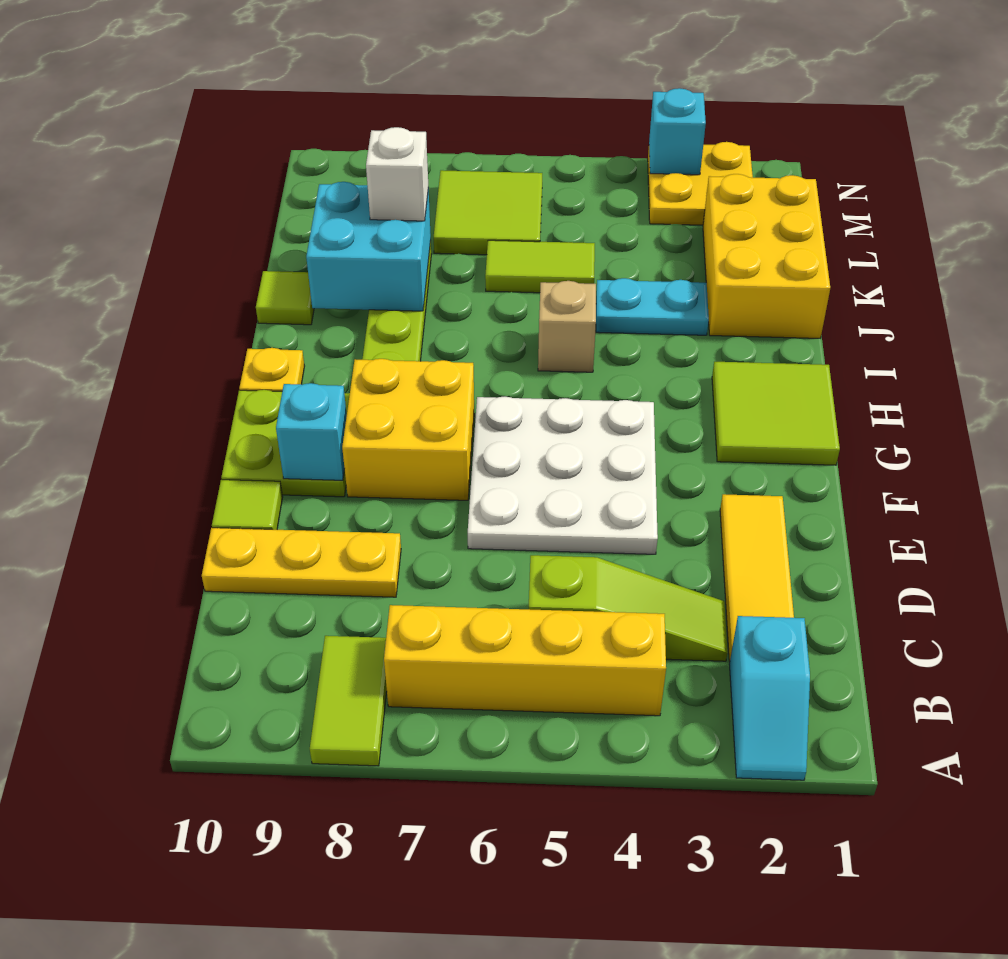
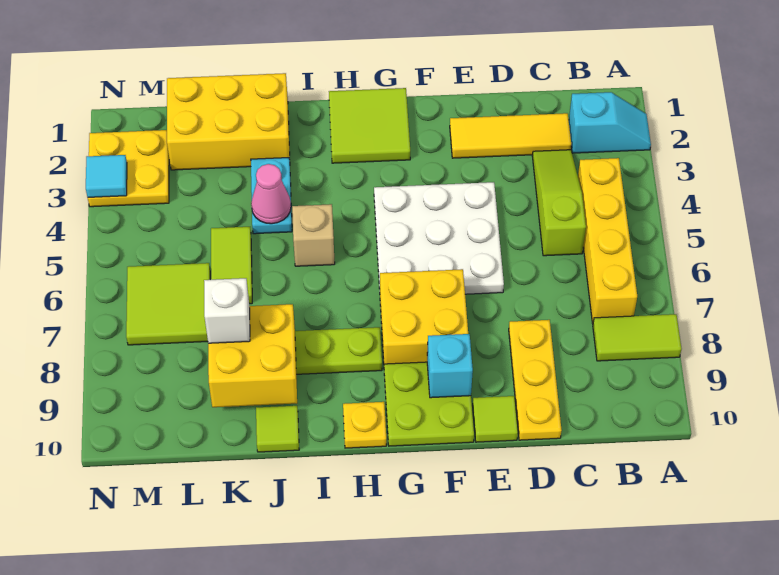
none -> pink 1x1 cone [251,164,291,224]
cyan 2x2 brick [306,182,431,311] -> yellow 2x2 brick [208,304,297,407]
cyan 1x1 brick [649,88,706,175] -> cyan 1x1 tile [86,155,127,197]

